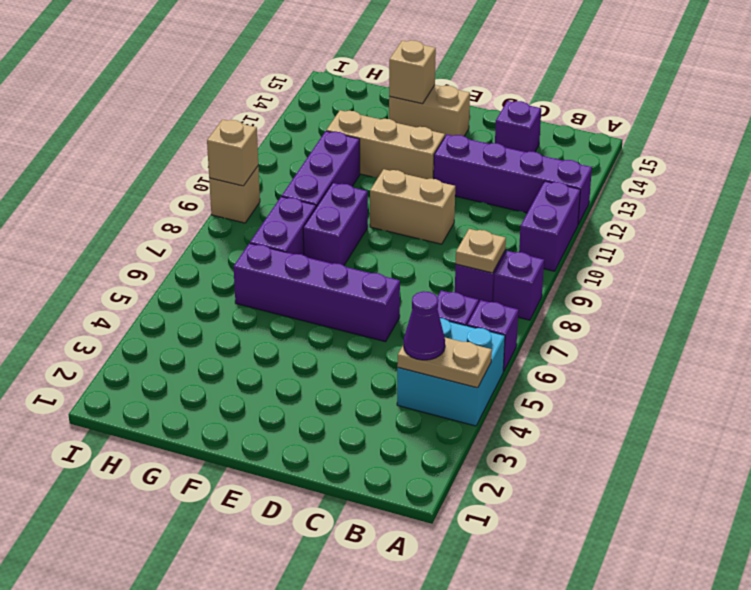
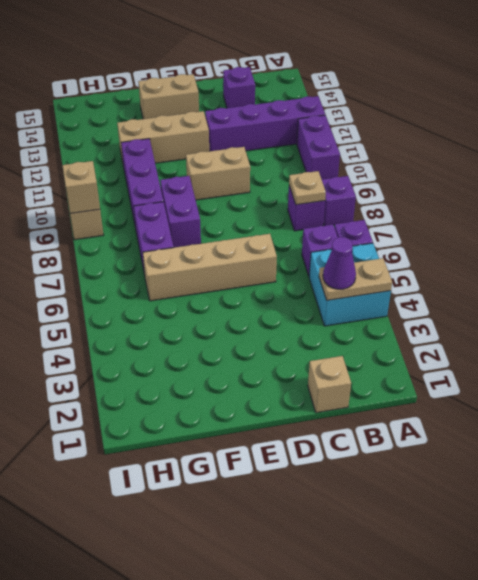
purple 1x4 brick [234,243,400,342] -> tan 1x4 brick [143,234,277,301]
tan 1x1 brick [389,40,436,104] -> tan 1x1 brick moved to [308,356,351,413]

